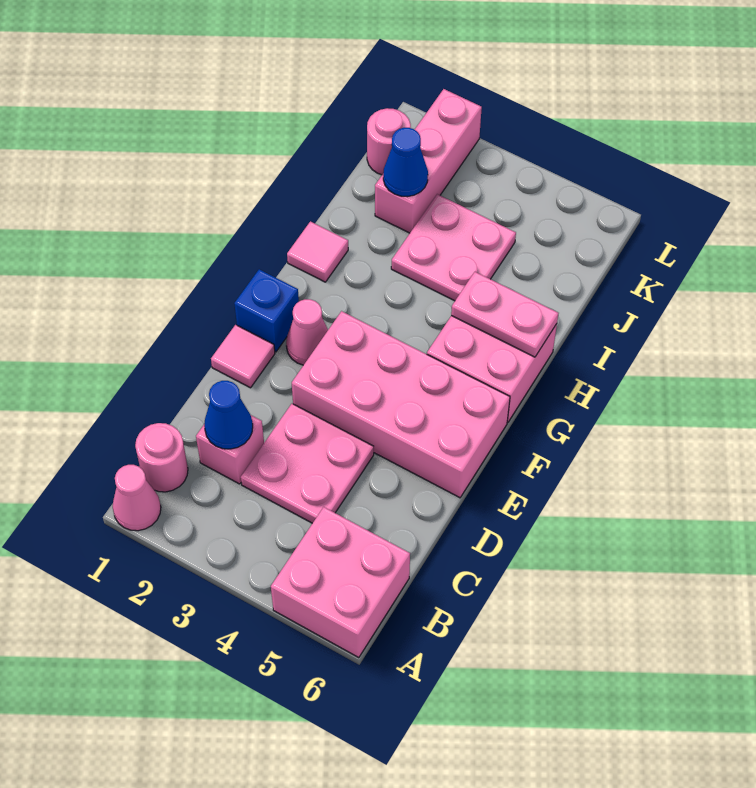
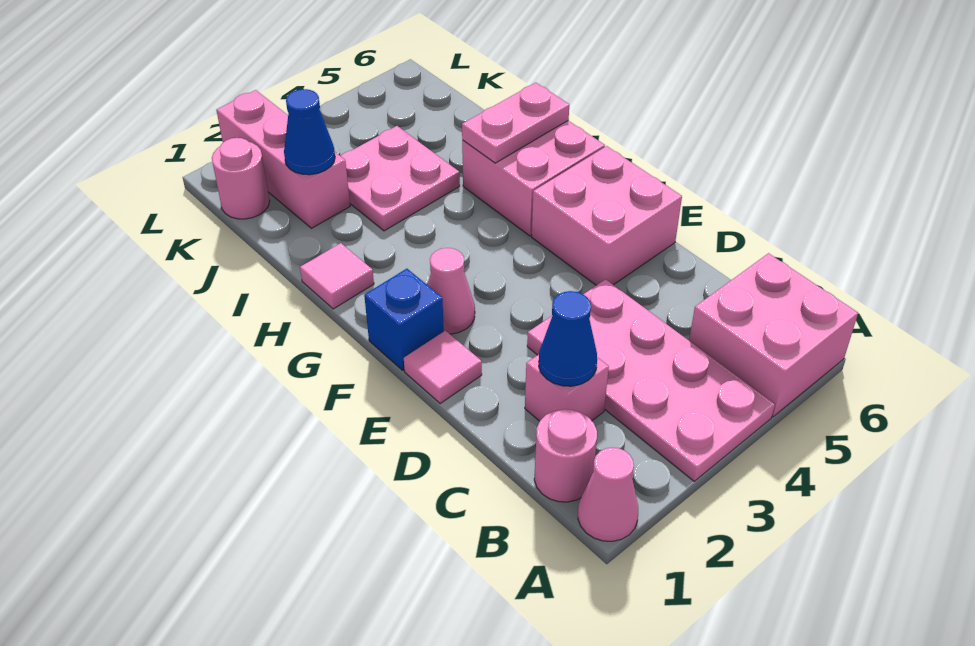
pink 2x2 plate [241,404,374,523] -> pink 2x4 plate [527,279,775,481]
pink 2x4 brick [292,311,510,498] -> pink 2x2 brick [532,146,682,285]

